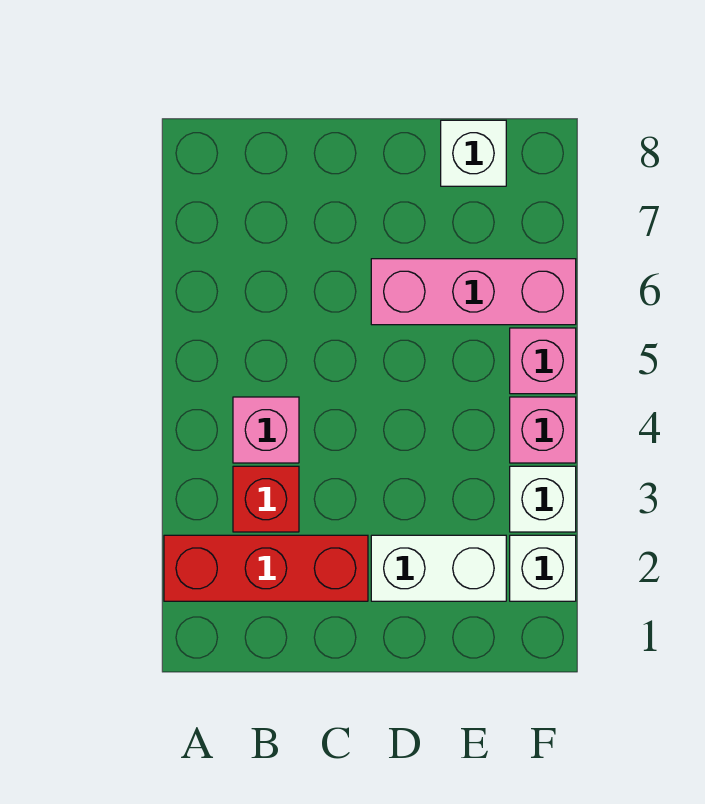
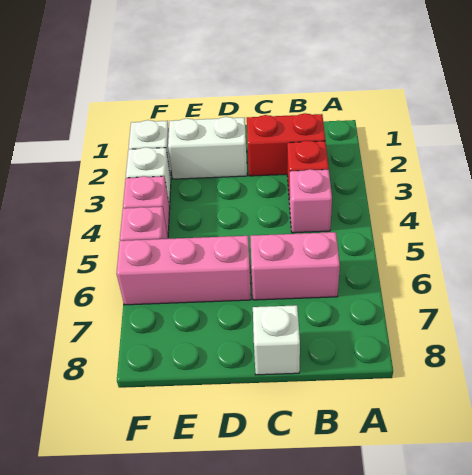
red 1x3 brick [164,535,368,601] -> red 1x2 brick [247,113,325,176]
none -> pink 1x2 brick [250,232,340,300]
white 1x1 brick [441,120,506,186] -> white 1x1 brick moved to [253,305,300,375]

